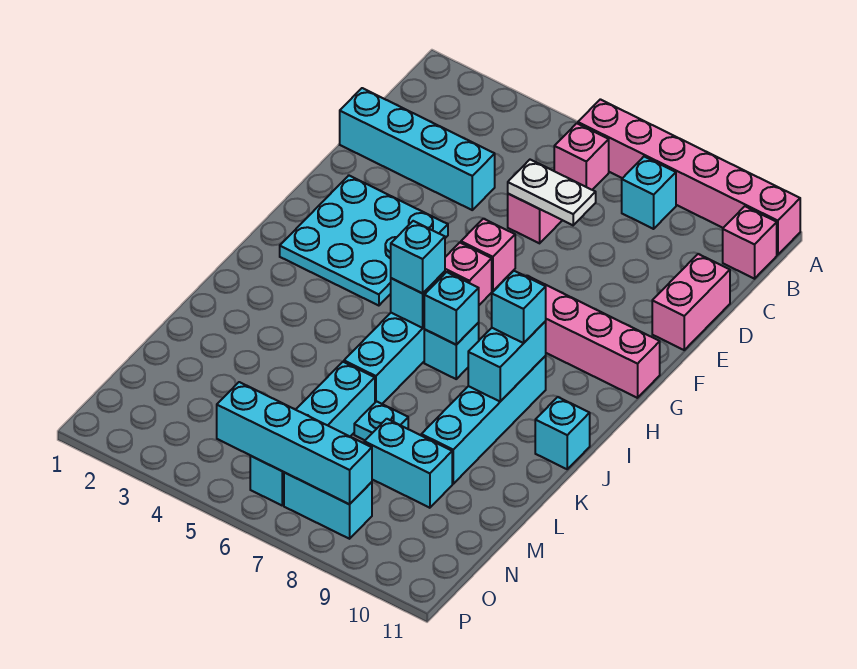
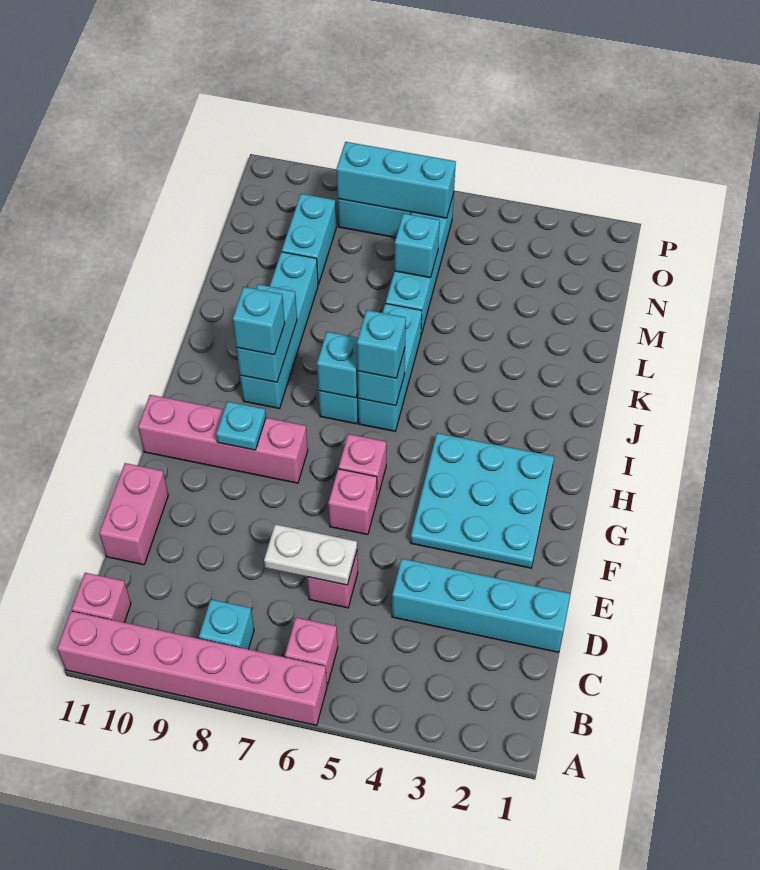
cyan 1x1 brick [535,397,590,469] -> cyan 1x1 brick moved to [394,213,440,278]
cyan 1x1 plate [354,401,408,440] -> cyan 1x1 plate moved to [216,401,266,450]
cyan 1x2 brick [364,419,452,508] -> cyan 1x2 brick turned to [282,194,336,284]
cyan 1x4 brick [217,382,372,504] -> cyan 1x3 brick [337,142,456,218]

